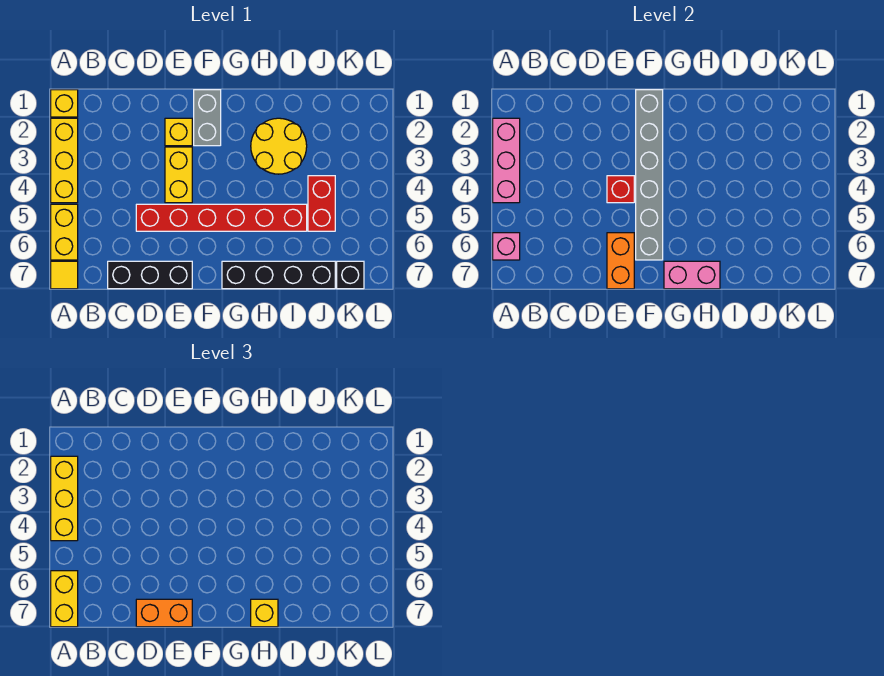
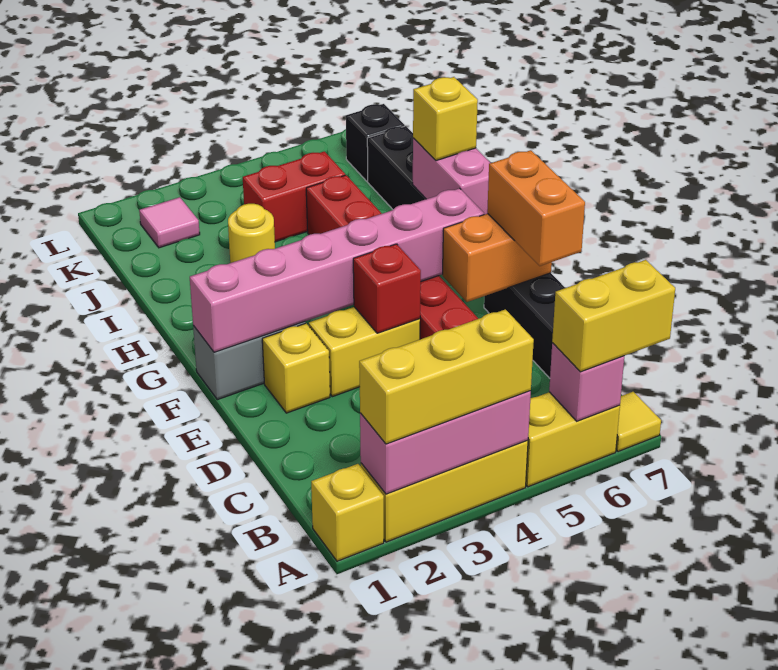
grey 1x6 brick [636,90,663,260] -> pink 1x6 brick [190,188,484,352]
yellow 2x2 round brick [251,118,307,174] -> yellow 1x1 round brick [228,204,275,263]
none -> pink 1x1 tile [139,197,200,248]

